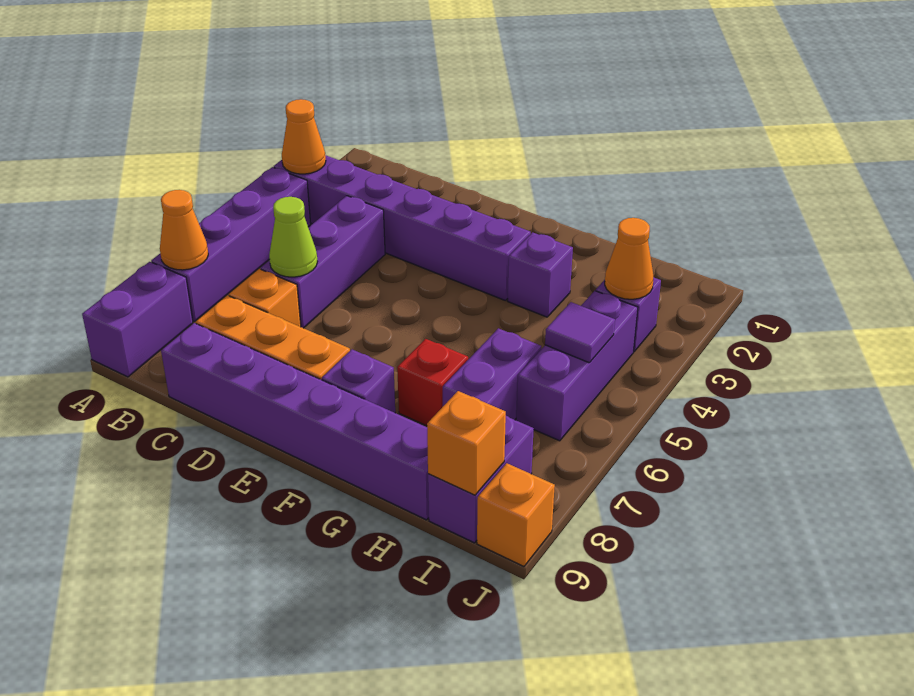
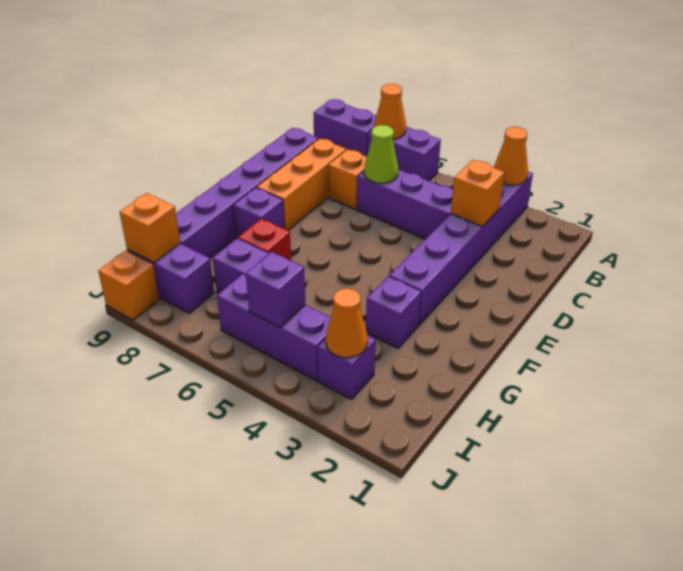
purple 1x4 brick [151,167,311,321] -> purple 1x2 brick [367,127,441,181]
none -> orange 1x1 brick [451,160,505,226]
purple 1x1 tile [545,302,615,363] -> purple 1x1 brick [246,252,305,327]

